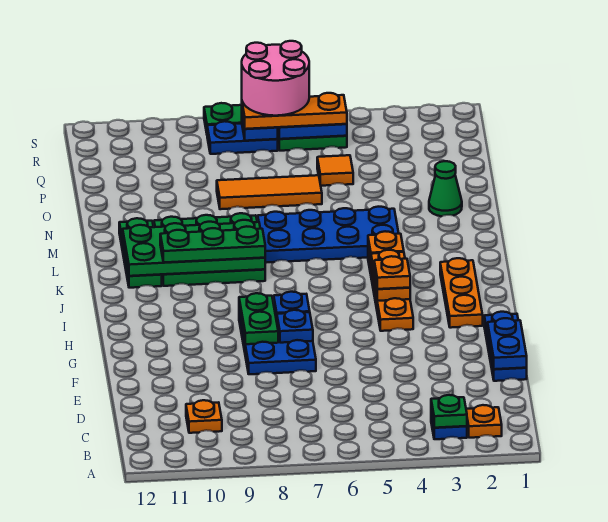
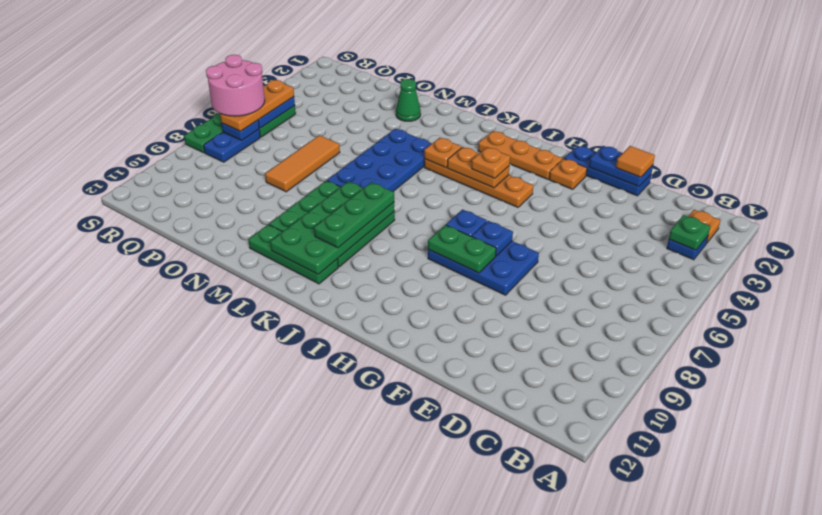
orange 1x1 plate [186,400,222,433] -> orange 1x1 plate moved to [549,159,587,189]
orange 1x1 tile [317,155,353,186] -> orange 1x1 tile moved to [616,146,655,177]

